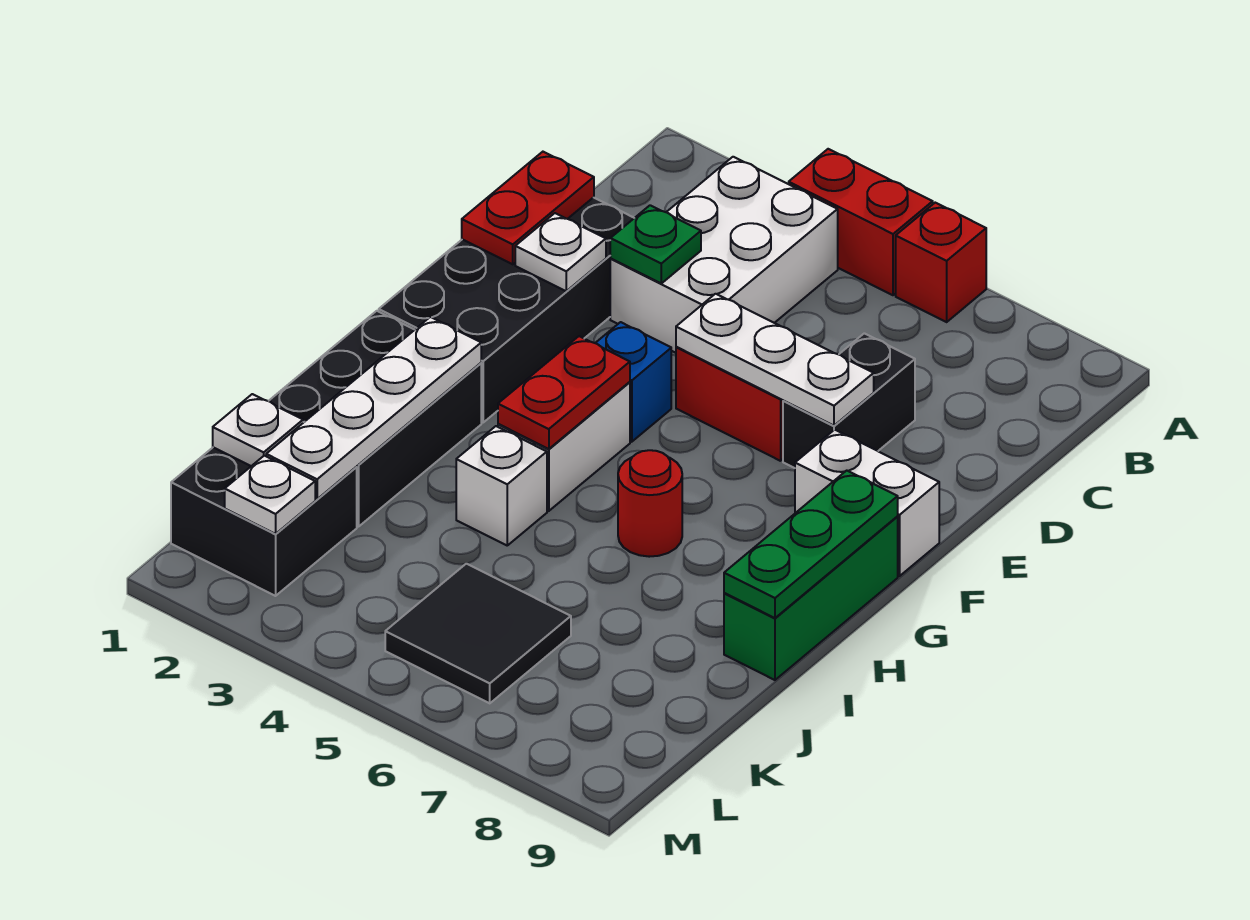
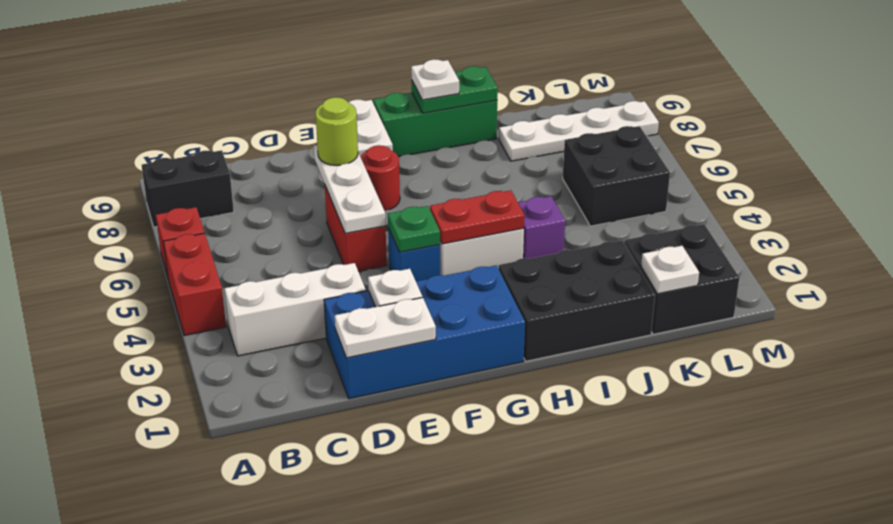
white 2x3 brick [610,157,838,353] -> white 1x3 brick [224,263,366,356]
black 2x4 brick [379,197,634,422] -> blue 2x4 brick [324,265,525,399]
red 1x2 plate [462,152,594,264] -> white 1x2 plate [335,297,436,358]
green 1x1 plate [610,205,701,283] -> green 1x1 plate moved to [388,206,440,252]
black 1x2 brick [783,333,915,468] -> black 1x2 brick moved to [142,150,234,227]
none -> lime 1x1 round brick [316,97,358,166]
green 1x3 plate [724,471,898,618] -> green 1x2 plate [412,66,498,113]
white 1x4 plate [266,317,481,499] -> white 1x4 plate moved to [499,101,659,161]
red 1x1 round brick [618,450,682,557] -> red 1x1 round brick moved to [360,145,400,211]
white 1x1 brick [456,426,547,545] -> purple 1x1 brick [518,196,565,259]
black 2x2 tile [385,564,571,703] -> black 2x2 brick [563,126,670,226]
white 1x1 plate [225,456,315,534] -> white 1x1 plate moved to [411,59,459,100]

